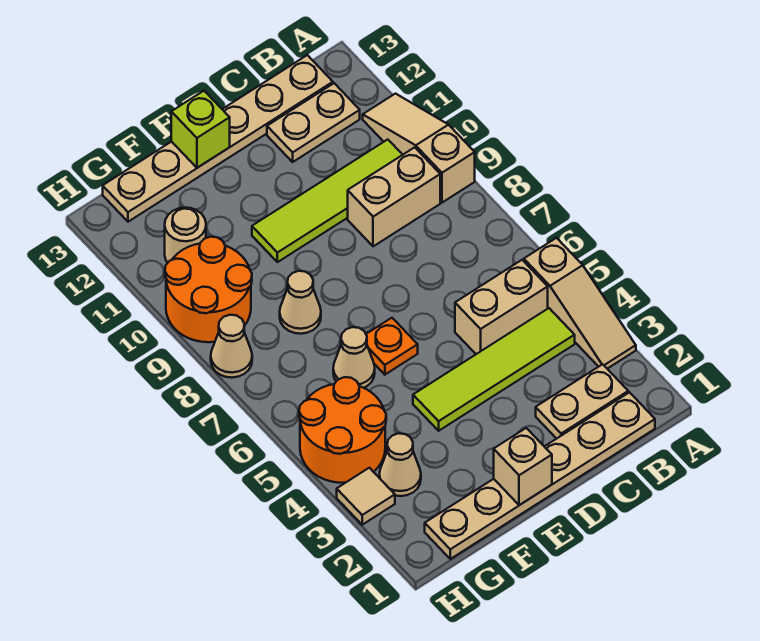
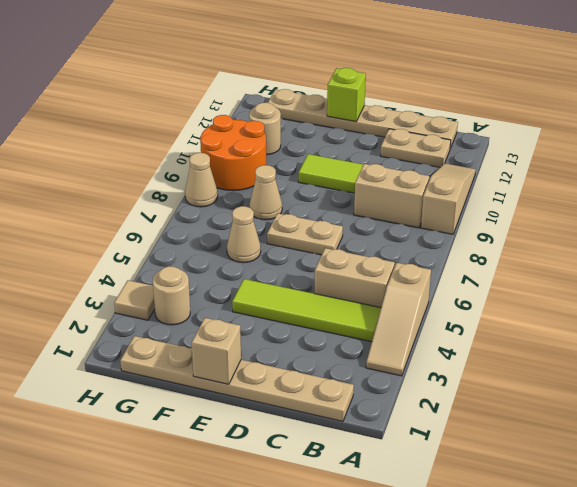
tan 1x2 plate [536,364,628,439] -> tan 1x2 plate moved to [267,213,343,255]
orange 1x1 plate [366,318,418,374] -> none
tan 1x1 cone [379,433,421,496] -> tan 1x1 round brick [153,266,190,325]
orange 2x2 round brick [299,377,386,483] -> none

